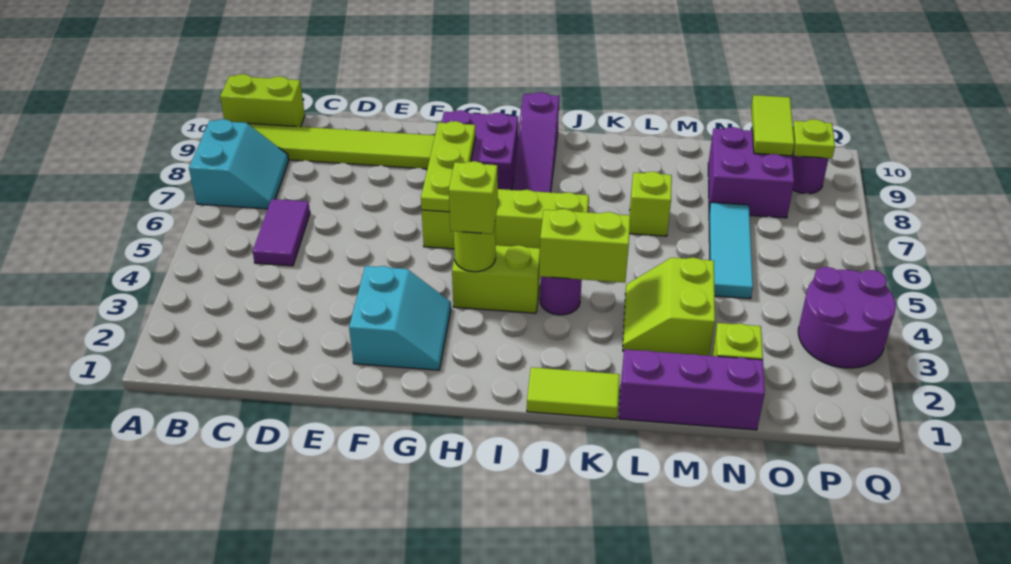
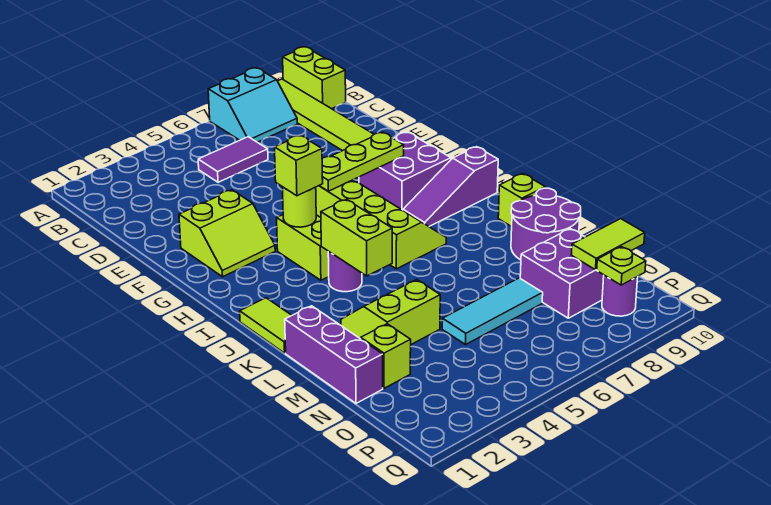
cyan 2x2 slope [349,266,451,370] -> lime 2x2 slope [179,190,275,277]
lime 1x1 brick [629,172,672,236] -> lime 1x1 brick moved to [498,174,545,227]
purple 2x2 round brick [798,267,896,368] -> purple 2x2 round brick moved to [511,188,581,260]

